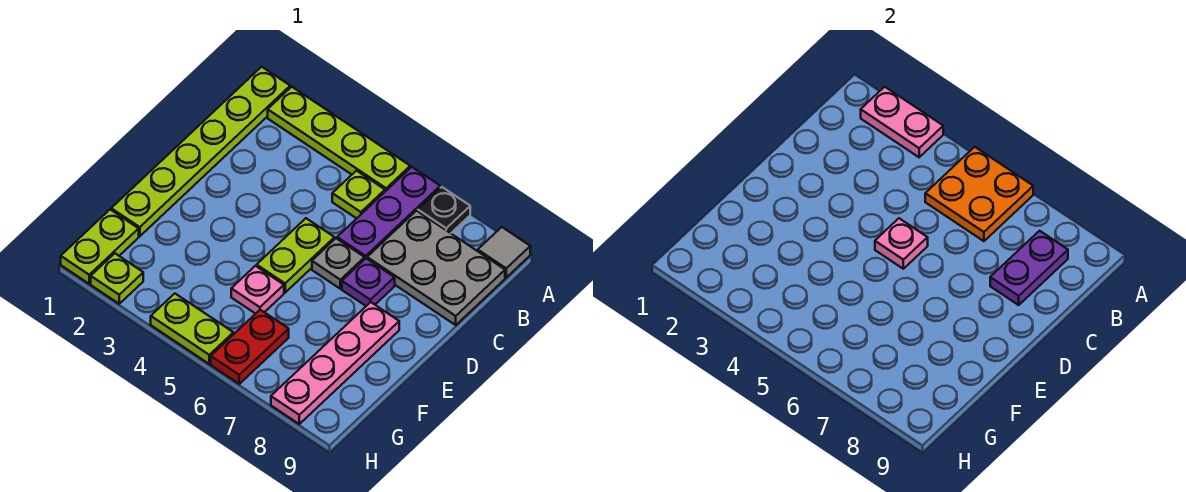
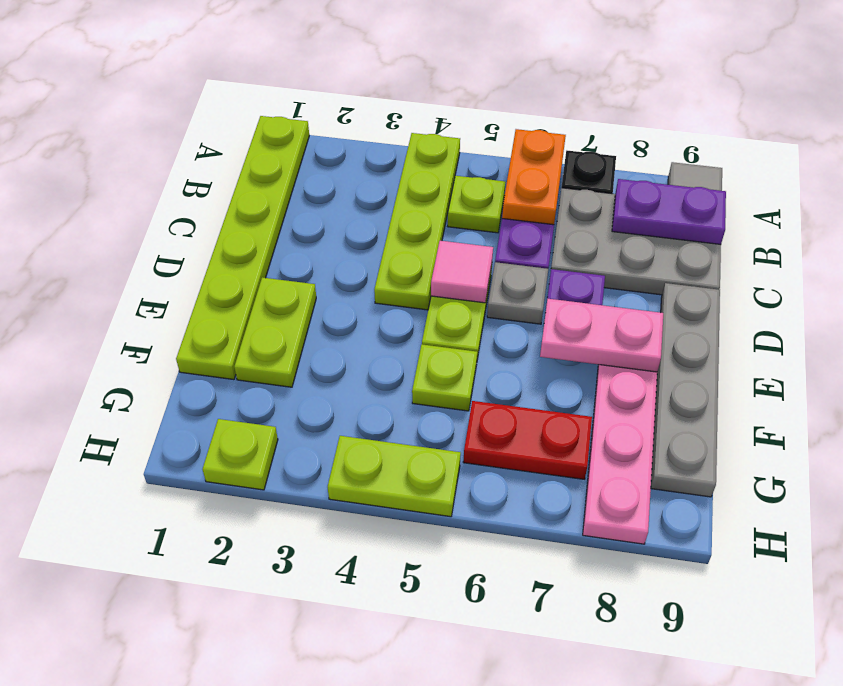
lime 1x4 plate [268,87,410,191] -> lime 1x4 plate turned to [374,133,460,310]
pink 1x2 plate [861,87,943,157] -> pink 1x2 plate moved to [540,299,663,372]
orange 2x2 plate [925,147,1033,241] -> orange 1x2 plate [502,129,566,225]
purple 1x2 plate [990,231,1068,305] -> purple 1x2 plate turned to [612,179,726,244]
pink 1x1 plate [875,218,928,269] -> pink 1x1 tile [431,241,493,303]
none -> grey 1x4 plate [651,283,720,497]
pink 1x1 plate [231,266,284,314] -> lime 1x1 plate [412,344,477,411]
lime 1x2 plate [61,210,139,284] -> lime 1x2 plate moved to [234,277,316,387]
red 1x2 plate [211,310,289,384] -> red 1x2 plate turned to [463,401,592,479]

